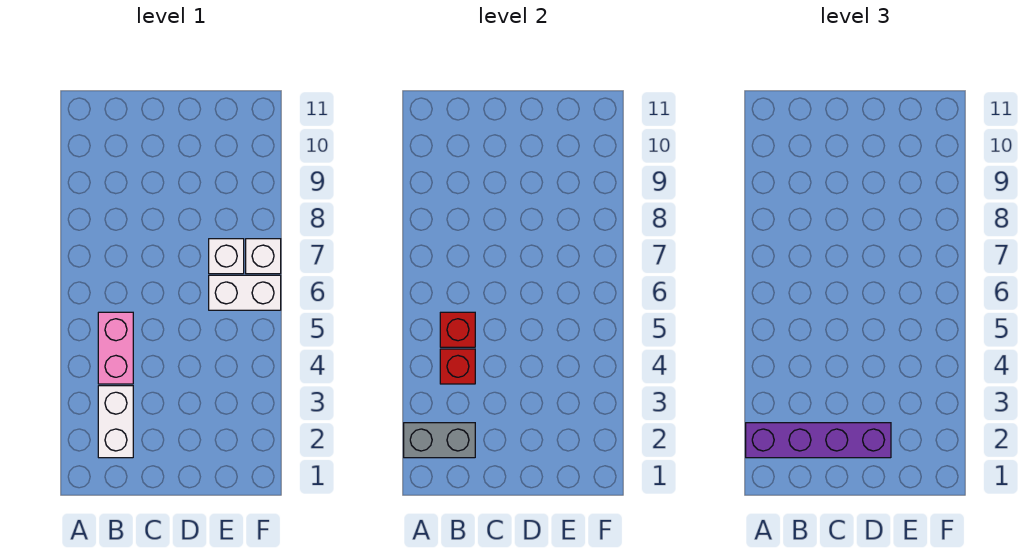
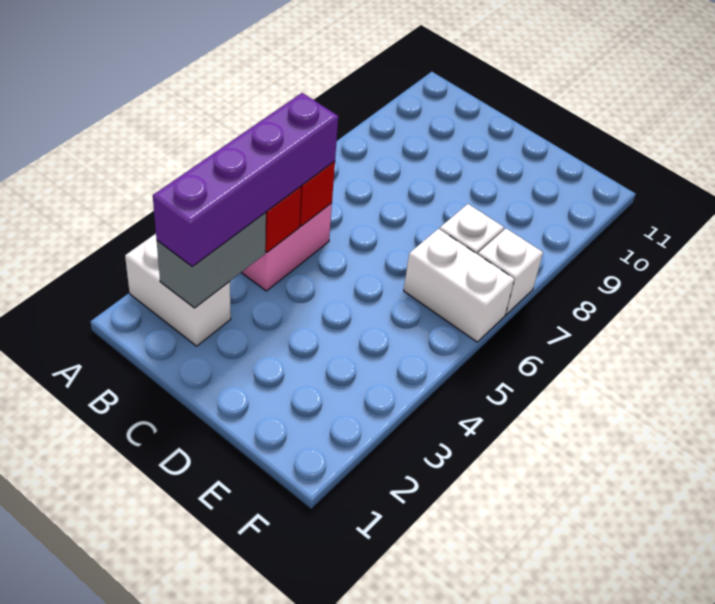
grey 1x2 brick [404,423,475,458] -> grey 1x2 brick turned to [157,212,266,308]
purple 1x4 brick [746,423,891,458] -> purple 1x4 brick turned to [153,93,338,266]
white 1x2 brick [98,386,133,458] -> white 1x2 brick turned to [125,234,231,346]

